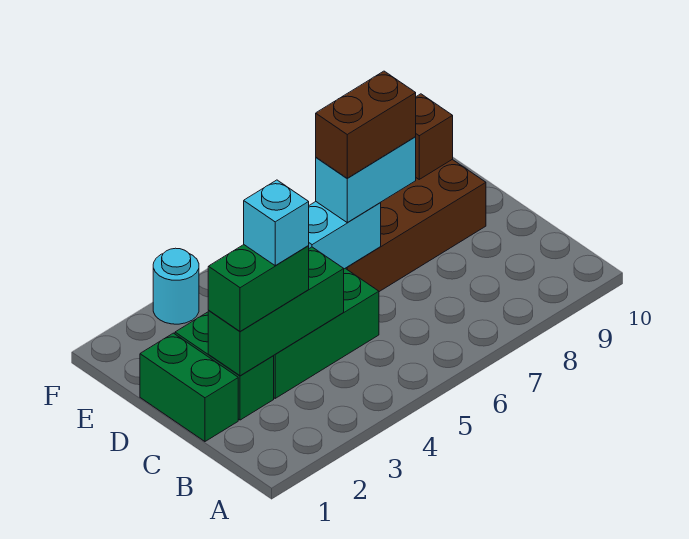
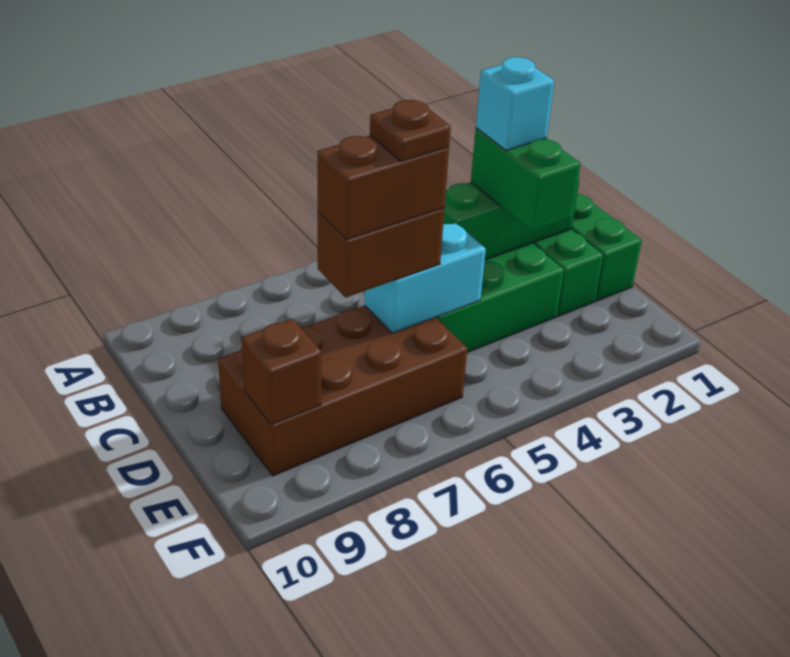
green 1x2 brick [208,245,309,331] -> green 1x2 brick turned to [471,128,581,232]
cyan 1x2 brick [316,137,416,222] -> brown 1x2 brick [318,208,444,298]
none -> brown 1x1 plate [370,100,451,161]
cyan 1x1 round brick [153,248,199,324] -> none

